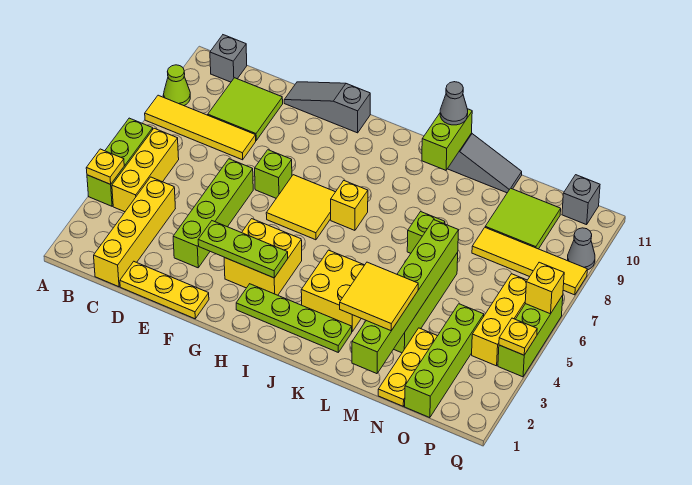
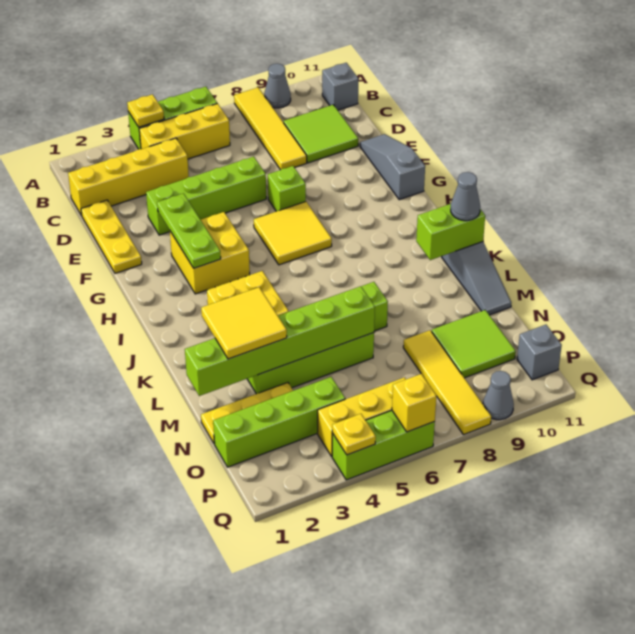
lime 1x1 cone [164,65,190,106] -> grey 1x1 cone [264,64,291,108]
lime 1x4 plate [236,284,352,352] -> none
yellow 1x1 brick [331,181,368,230] -> none

